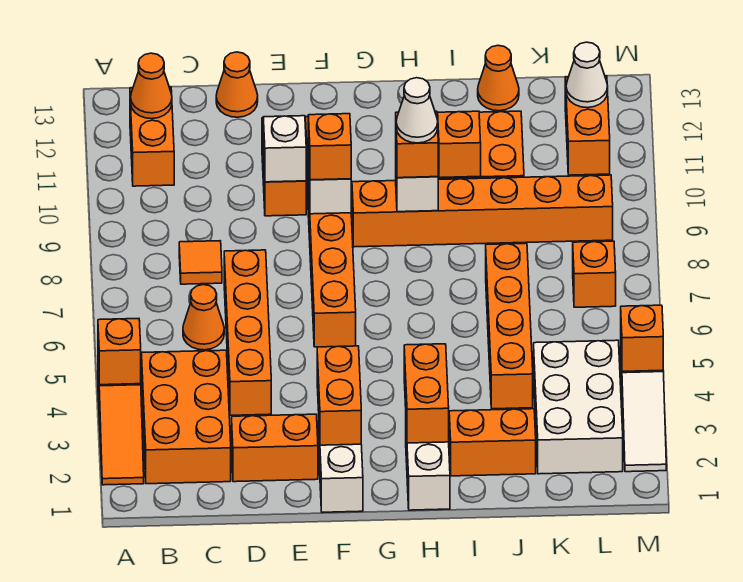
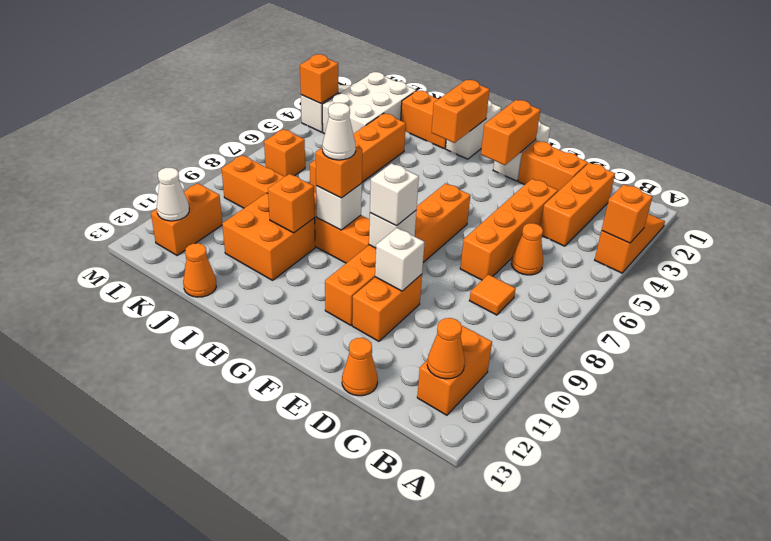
orange 2x3 brick [141,350,231,484] -> orange 1x3 brick [540,163,615,246]
orange 1x1 brick [308,114,351,180] -> white 1x1 brick [370,163,419,226]

